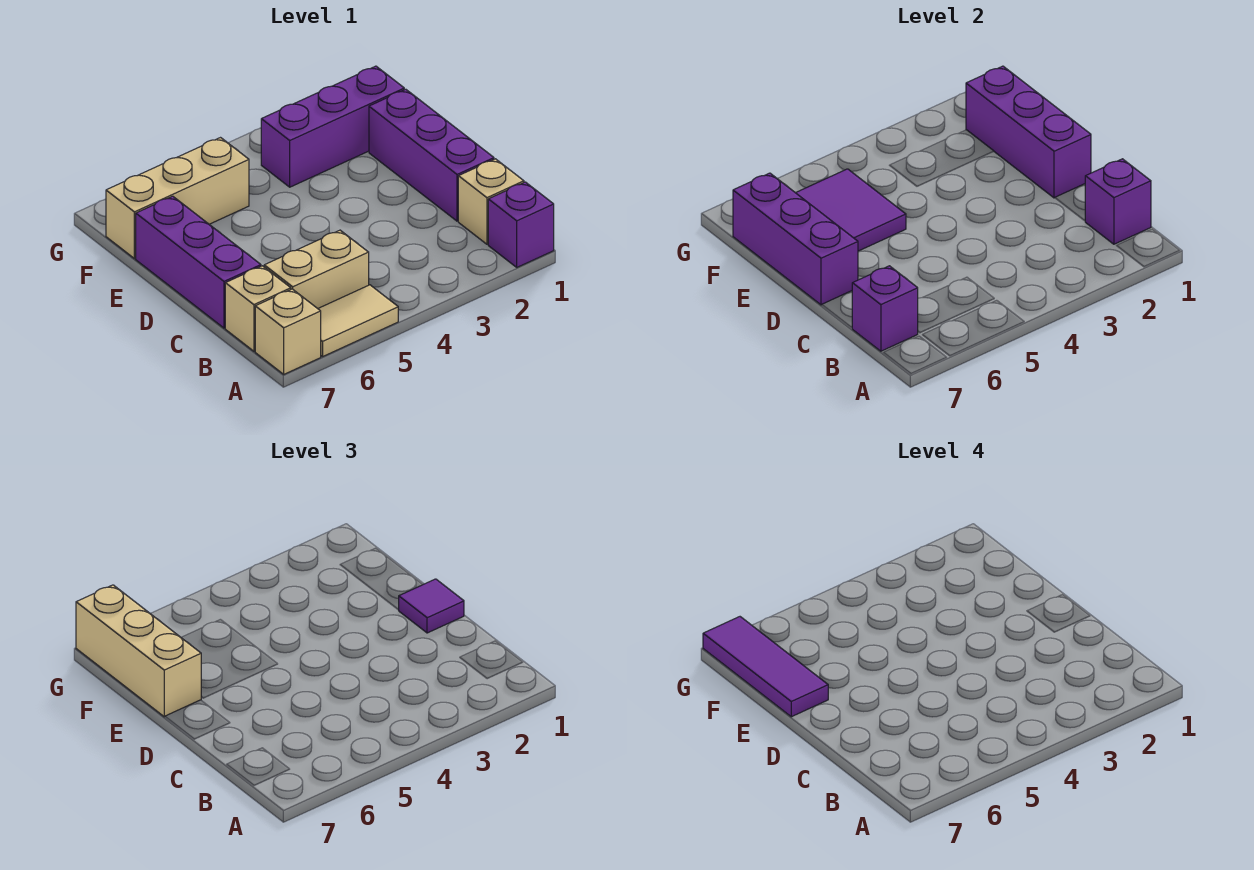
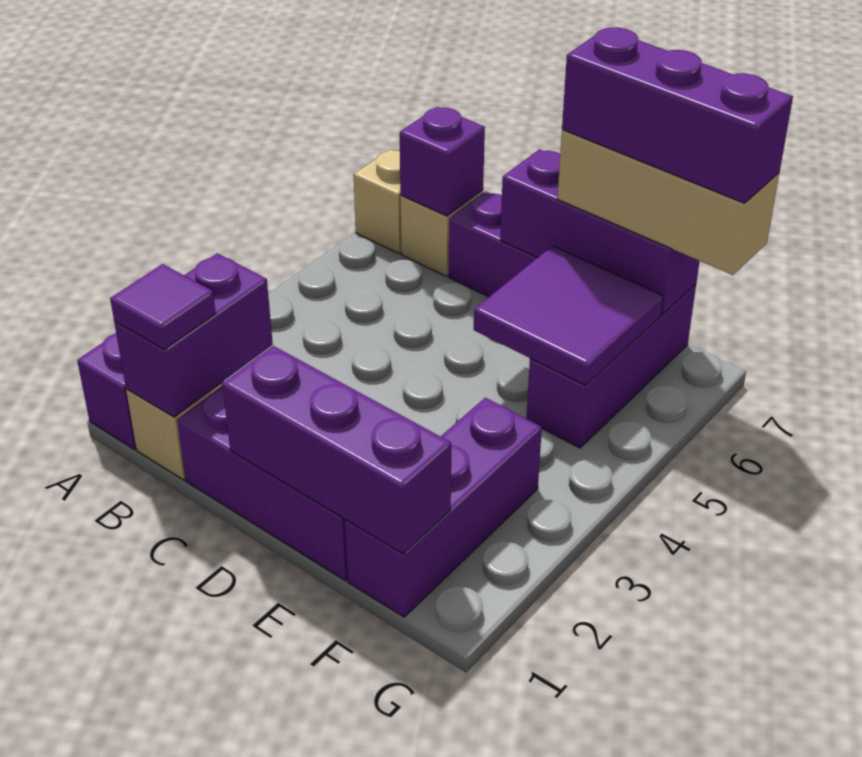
tan 1x2 tile [318,285,398,357] -> none
purple 1x1 brick [1085,159,1151,244] -> purple 1x2 brick [114,253,273,417]
tan 1x2 brick [264,230,369,309] -> none
purple 1x1 tile [399,579,464,633] -> purple 1x1 tile moved to [110,264,216,349]
purple 1x3 tile [703,617,828,717] -> purple 1x3 brick [562,27,793,203]
tan 1x3 brick [106,138,249,259] -> purple 1x3 brick [526,284,696,448]

